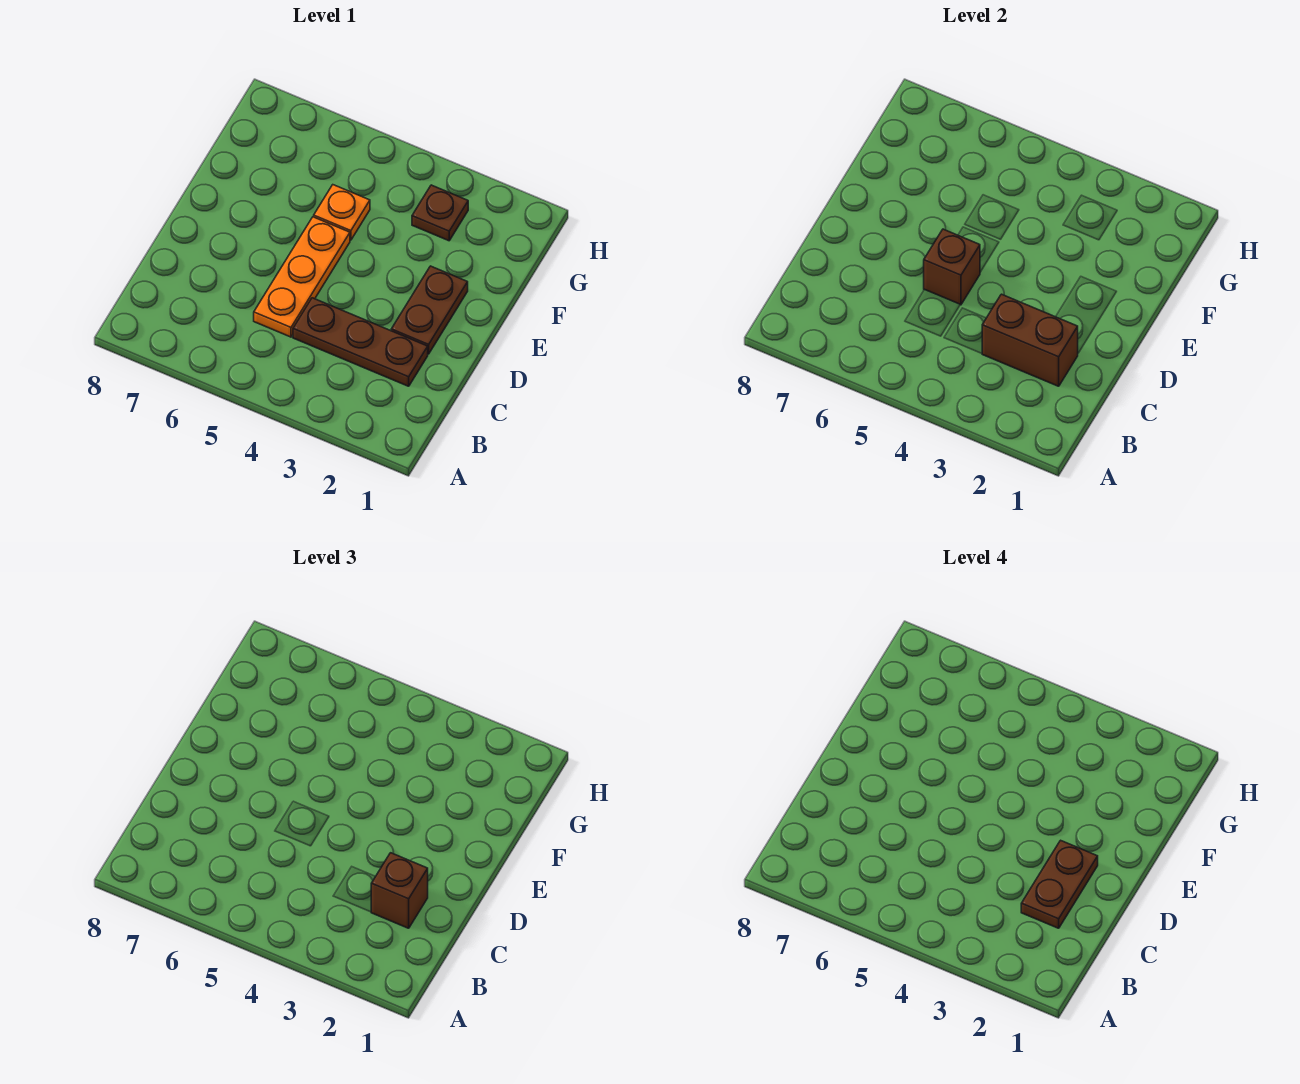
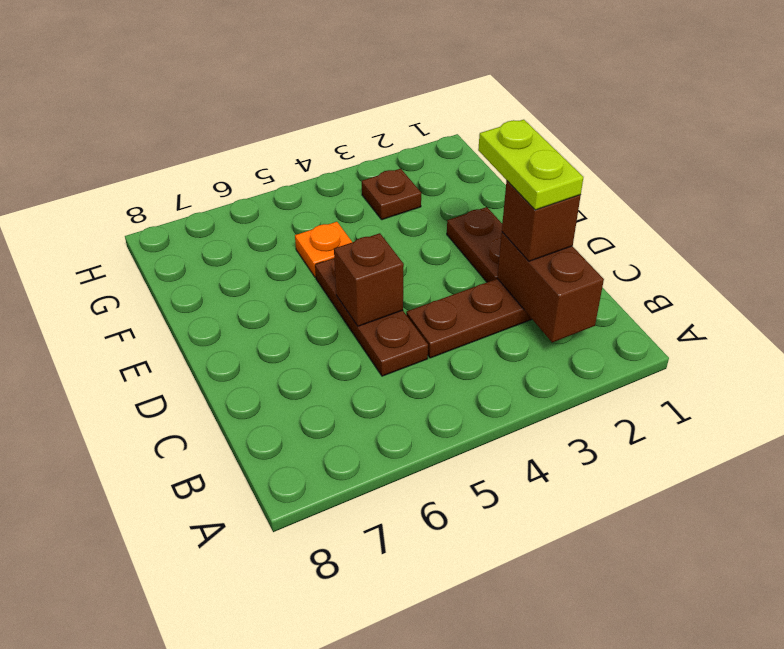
brown 1x2 brick [982,294,1078,386] -> brown 1x2 brick turned to [497,232,604,342]
brown 1x2 plate [1021,840,1098,928] -> lime 1x2 plate [478,120,583,210]
orange 1x3 plate [254,217,350,337] -> brown 1x3 plate [315,258,428,376]

